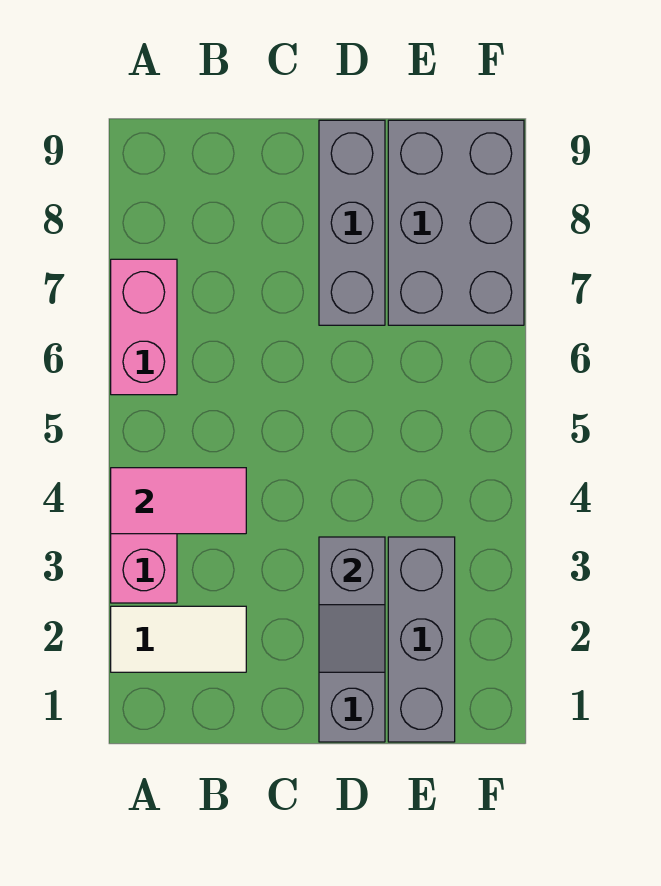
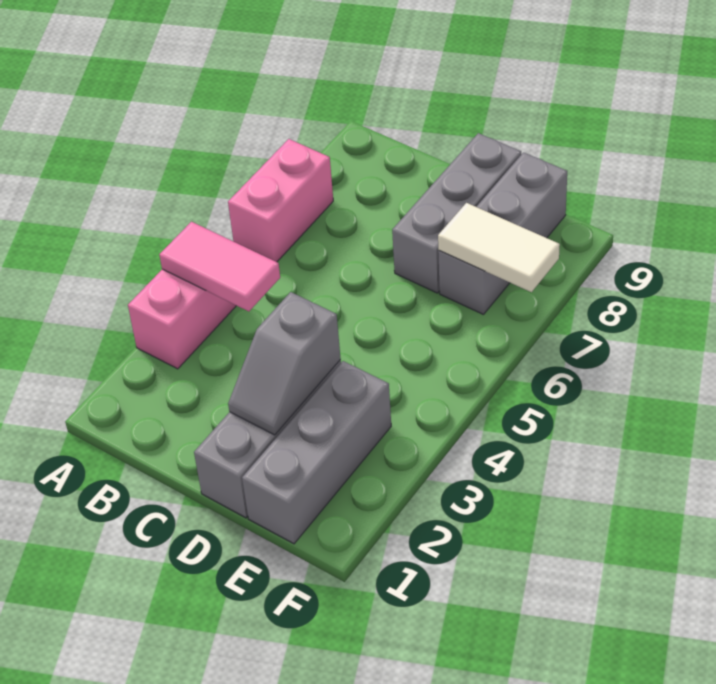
white 1x2 tile [111,606,246,672] -> white 1x2 tile moved to [438,203,560,292]
grey 2x3 brick [388,120,524,325] -> grey 1x3 brick [438,152,567,315]

